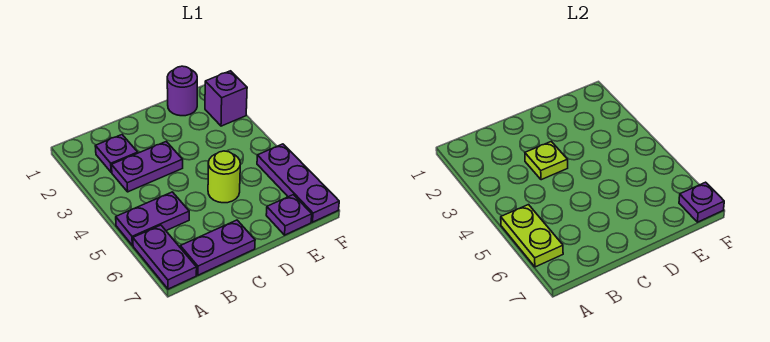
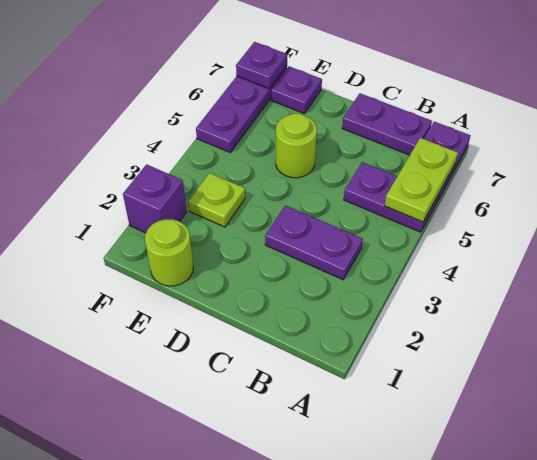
purple 1x1 plate [95,135,138,172] -> none
lime 1x1 plate [525,142,568,180] -> lime 1x1 plate moved to [188,173,245,227]
purple 1x1 round brick [167,66,197,116] -> lime 1x1 round brick [145,219,193,286]

